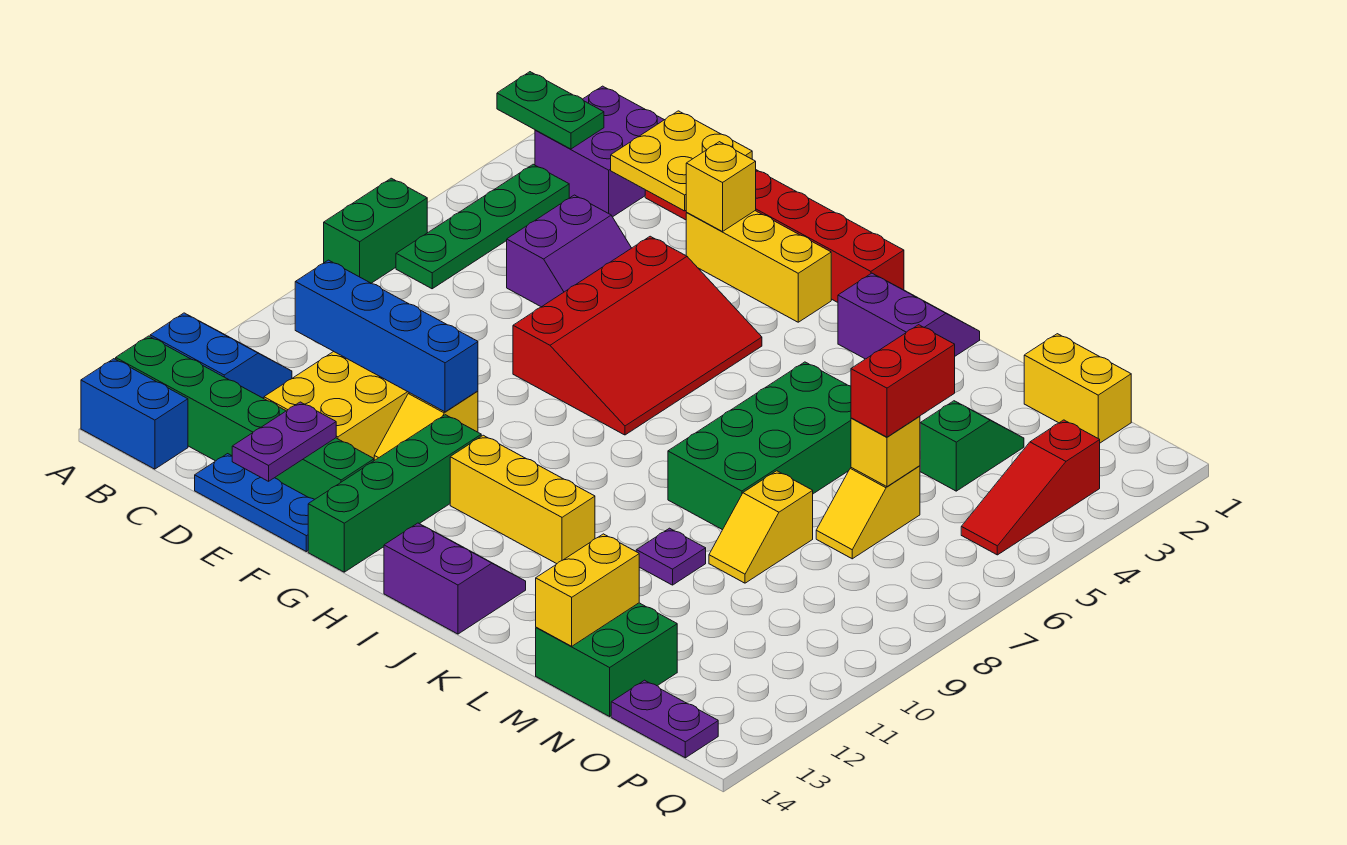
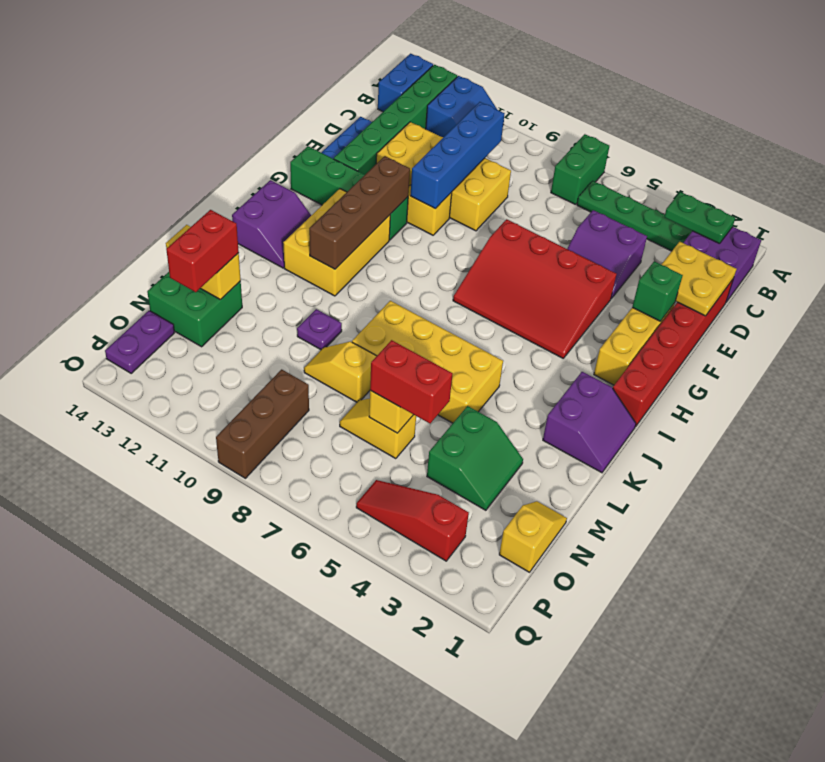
green 1x2 plate [497,72,604,149] -> green 1x2 plate turned to [664,192,735,244]
green 1x2 brick [324,178,427,283] -> green 1x2 brick turned to [551,134,609,205]
purple 1x2 plate [232,402,336,481] -> none
yellow 1x1 brick [686,142,756,232] -> green 1x1 brick [632,261,683,321]
none -> brown 1x4 brick [309,156,410,269]
yellow 1x3 brick [450,435,595,564] -> yellow 2x3 brick [283,189,390,296]
green 2x4 brick [668,362,851,530] -> yellow 2x4 brick [352,301,503,423]
none -> red 1x2 brick [166,210,239,292]
yellow 1x2 brick [1024,334,1131,443] -> yellow 1x2 slope [499,501,567,572]
green 1x2 slope [920,401,1024,491] -> green 2x2 slope [427,406,523,510]
none -> brown 1x3 brick [216,369,309,478]

